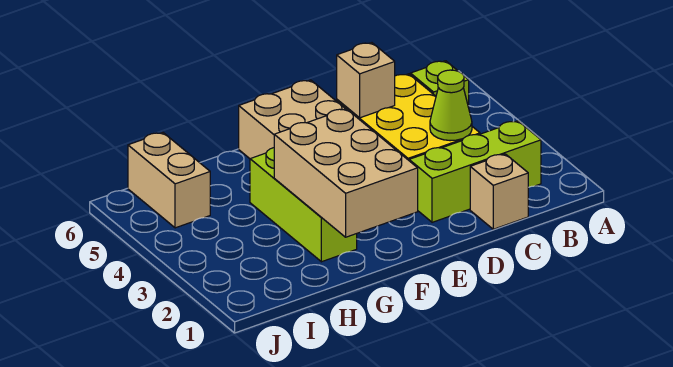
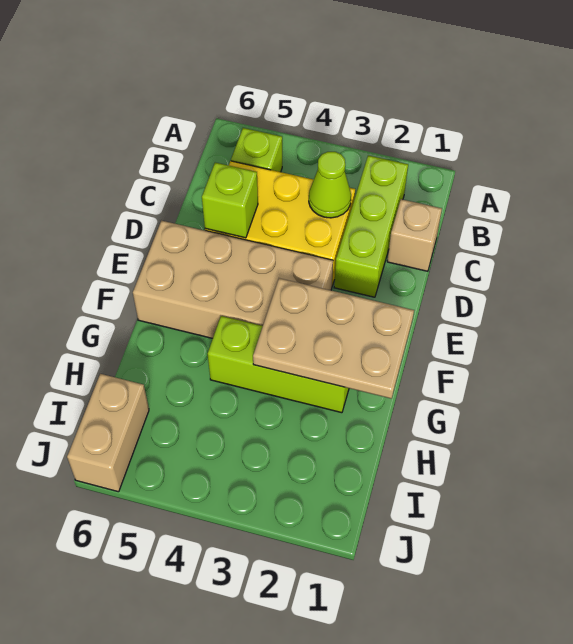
tan 1x1 brick [337,43,395,118] -> lime 1x1 brick [202,163,258,238]
tan 2x3 brick [274,109,418,237] -> tan 2x3 plate [253,278,414,399]
tan 1x2 brick [128,133,210,228] -> tan 1x2 brick turned to [67,374,149,492]

